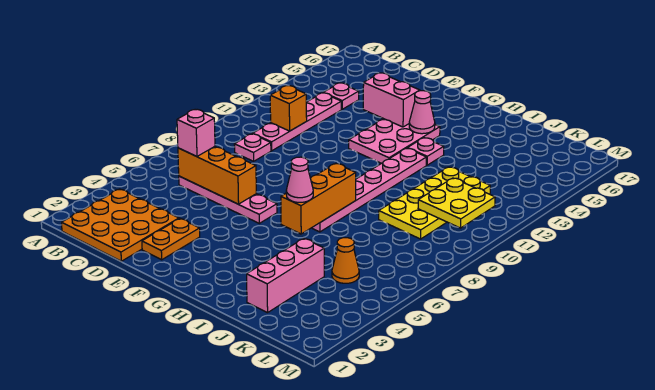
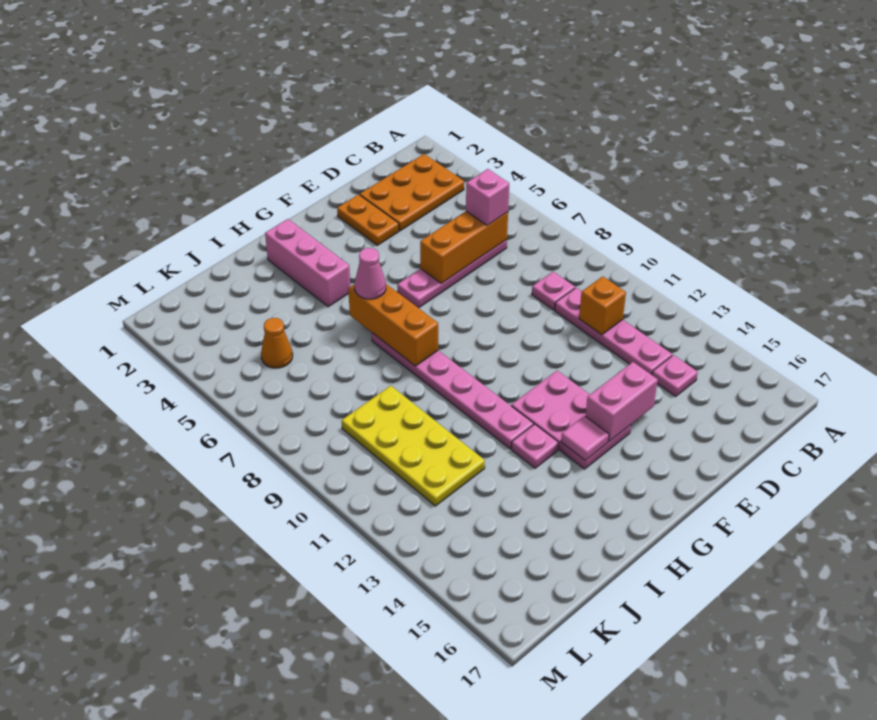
orange 3x3 plate [62,189,179,261] -> orange 2x3 plate [360,154,464,231]
pink 1x1 cone [409,91,435,134] -> pink 1x1 tile [561,416,609,461]
pink 1x3 brick [247,238,324,313] -> pink 1x3 brick moved to [265,219,350,307]
yellow 2x2 plate [418,178,495,228] -> none

